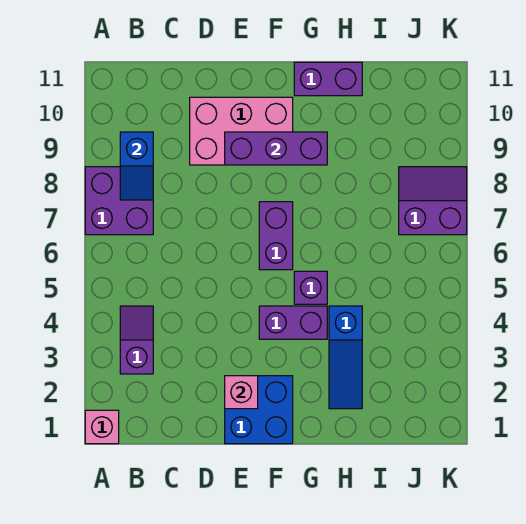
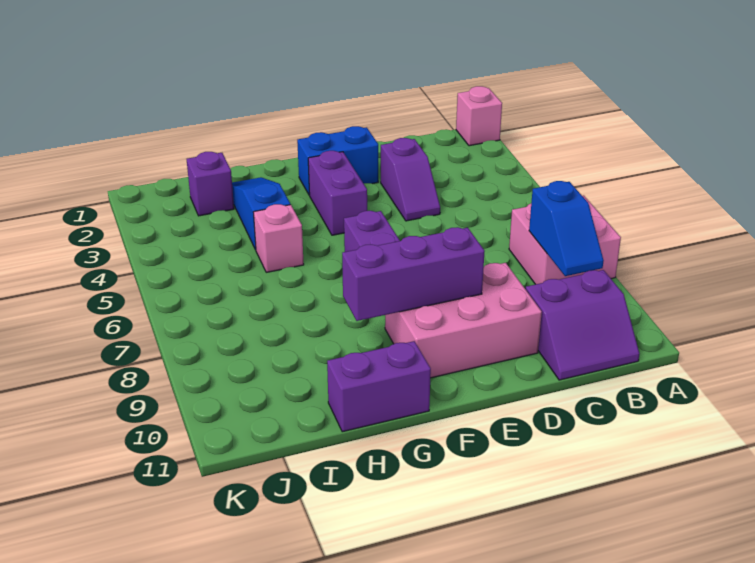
purple 2x2 brick [85,167,153,235] -> pink 2x2 brick [509,195,621,284]
purple 1x2 slope [120,306,153,374] -> purple 1x2 slope moved to [381,138,440,221]
blue 1x2 slope [120,132,153,200] -> blue 1x2 slope turned to [529,181,604,276]
blue 2x2 brick [225,376,293,444] -> blue 1x2 brick [297,126,378,195]
pink 1x1 brick [225,376,258,409] -> pink 1x1 brick moved to [253,204,304,272]
purple 1x2 brick [259,306,327,339] -> purple 1x2 brick turned to [308,151,367,235]
purple 1x1 brick [294,271,327,304] -> purple 1x1 brick moved to [187,152,234,216]
purple 2x2 slope [399,167,467,235] -> purple 2x2 slope moved to [526,270,640,380]

